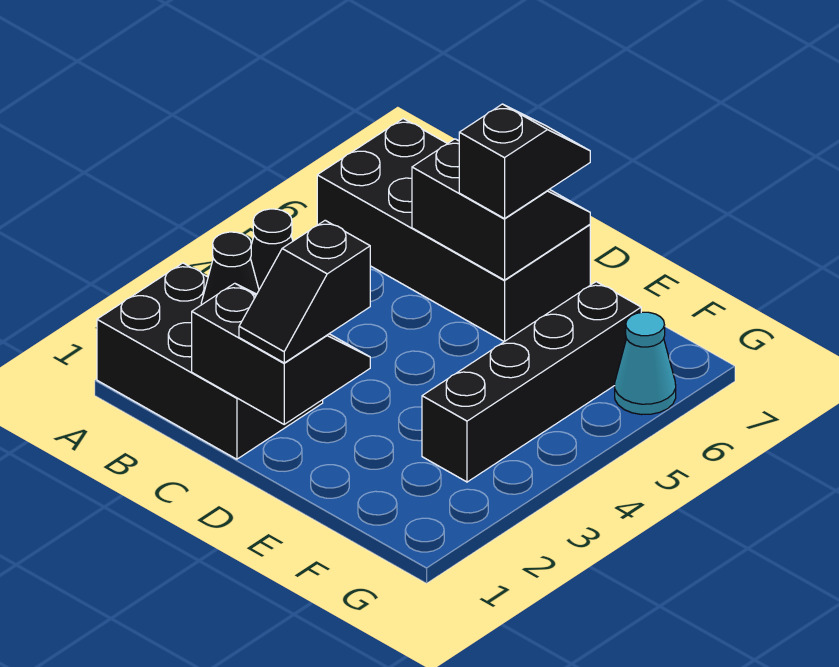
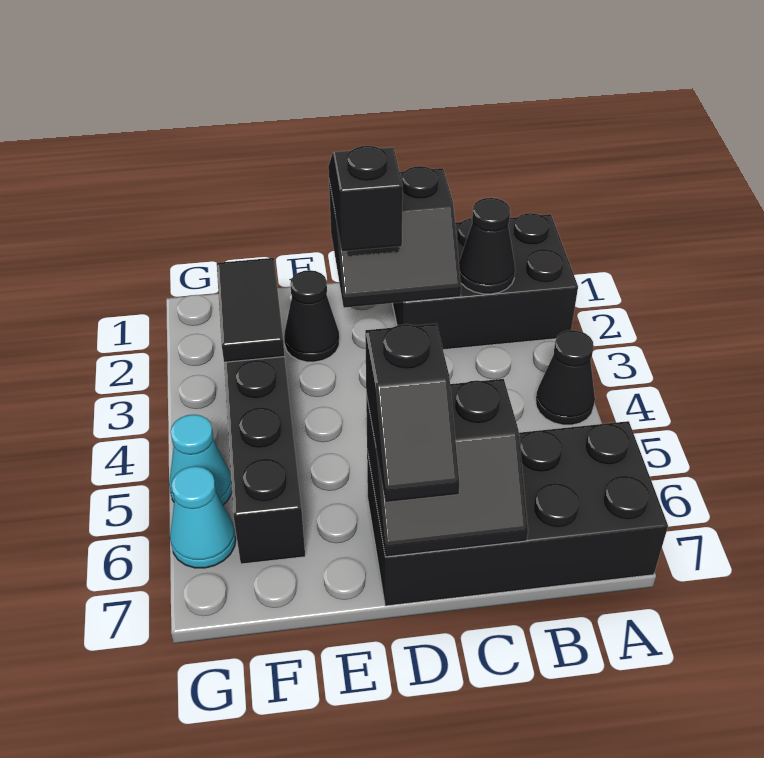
none -> black 1x1 cone [284,270,339,362]
none -> black 1x2 tile [217,258,285,362]
none -> cyan 1x1 cone [169,415,232,505]

